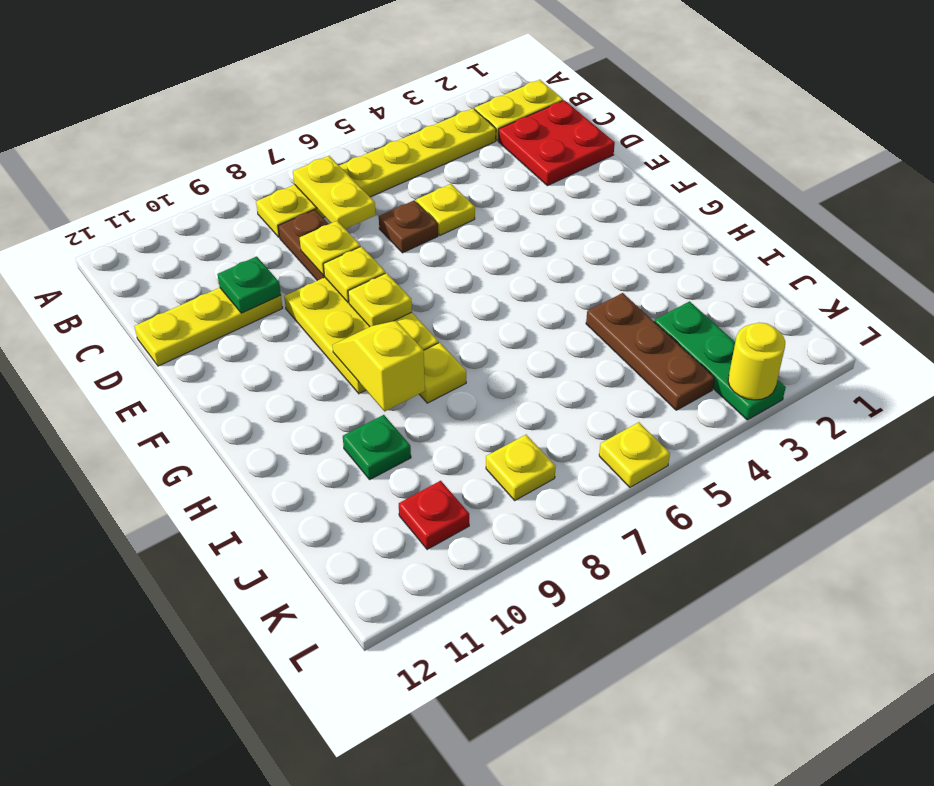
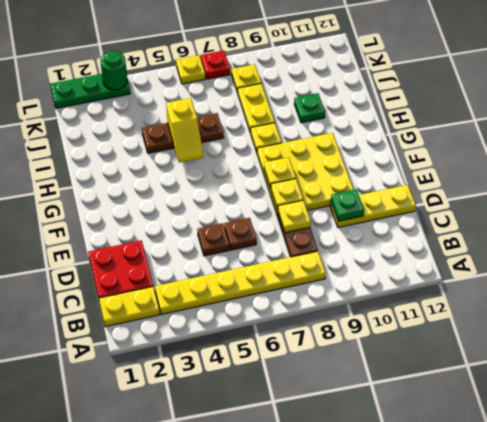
yellow 1x2 plate [293,156,376,229] -> yellow 1x2 plate moved to [238,84,275,133]
yellow 1x1 plate [416,184,475,235] -> brown 1x1 plate [198,223,230,256]
yellow 2x3 plate [284,277,439,394] -> yellow 3x3 plate [257,133,354,216]
yellow 1x2 slope [332,321,425,411] -> yellow 1x2 slope moved to [166,98,204,162]
brown 1x3 plate [586,293,715,410] -> brown 1x3 plate turned to [142,113,224,153]
green 1x3 plate [654,301,786,420] -> green 1x3 plate turned to [50,74,130,108]
red 1x1 plate [399,481,469,550] -> red 1x1 plate moved to [201,51,230,79]
yellow 1x1 round brick [728,323,785,400] -> green 1x1 round brick [100,51,127,90]

